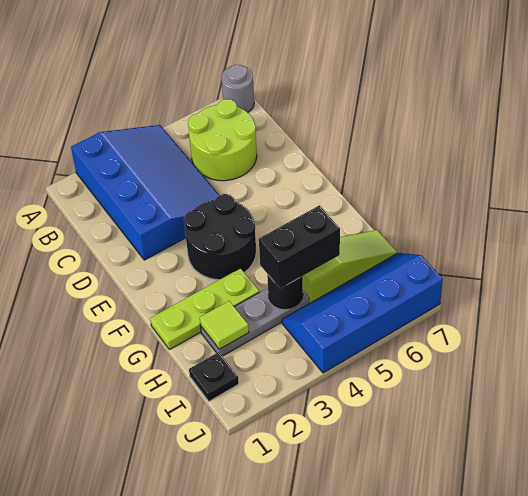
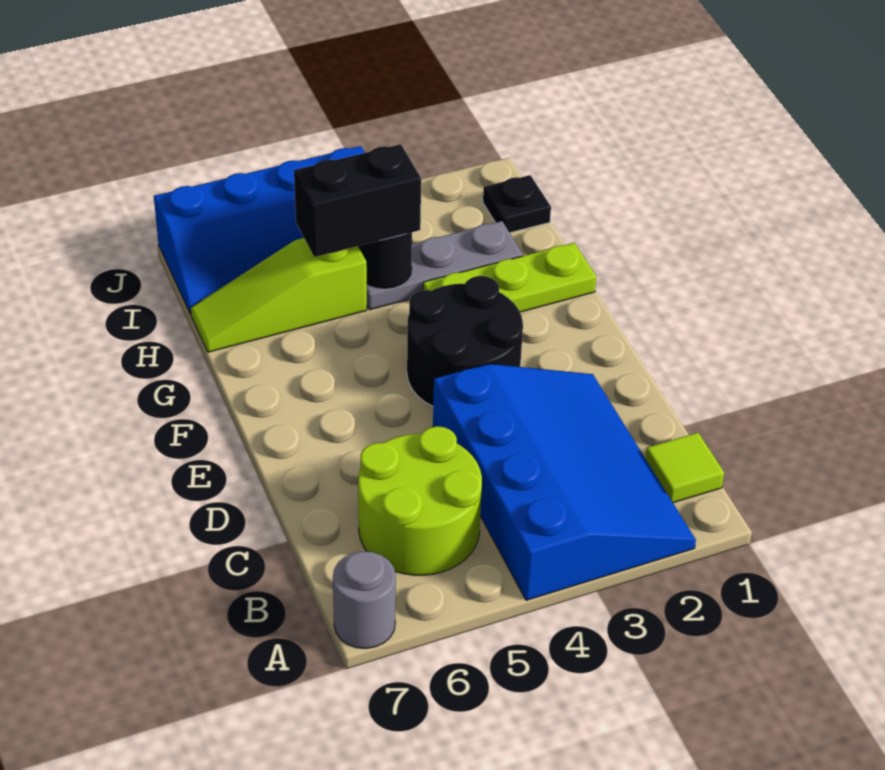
blue 3x4 slope [71,125,219,260] -> blue 3x4 slope turned to [433,364,696,600]
lime 1x1 tile [200,301,249,349] -> lime 1x1 tile moved to [645,433,724,503]

